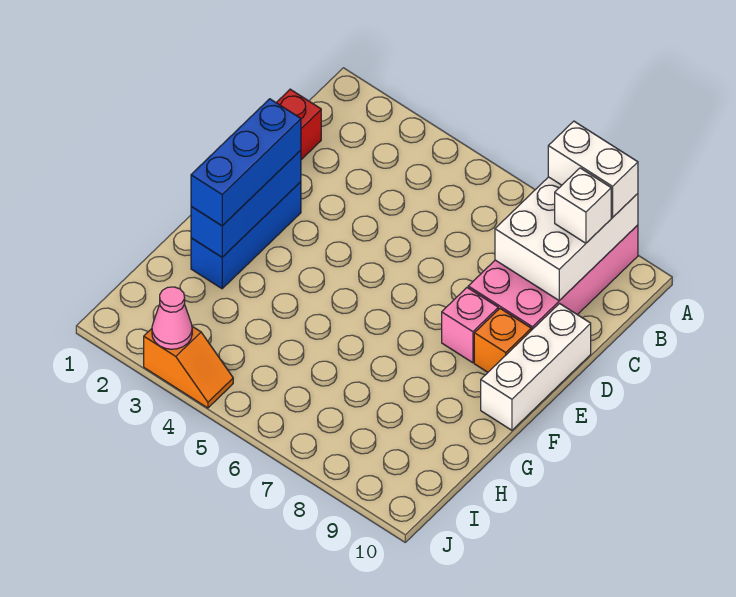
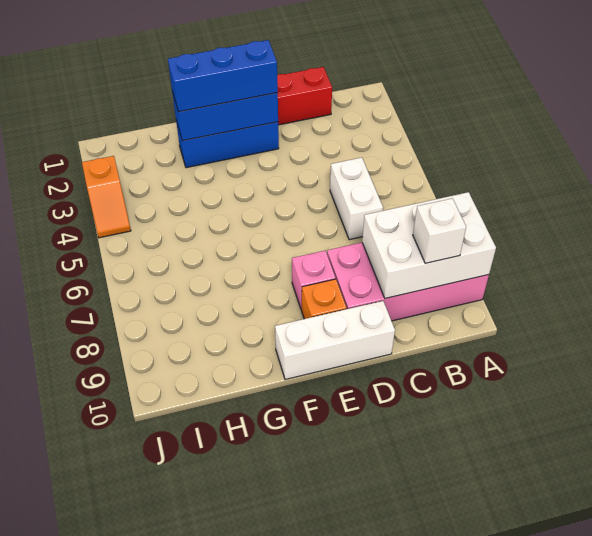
white 1x2 brick [548,121,638,217] -> white 1x2 brick moved to [330,158,383,240]
pink 1x1 cone [152,287,192,349] -> none

